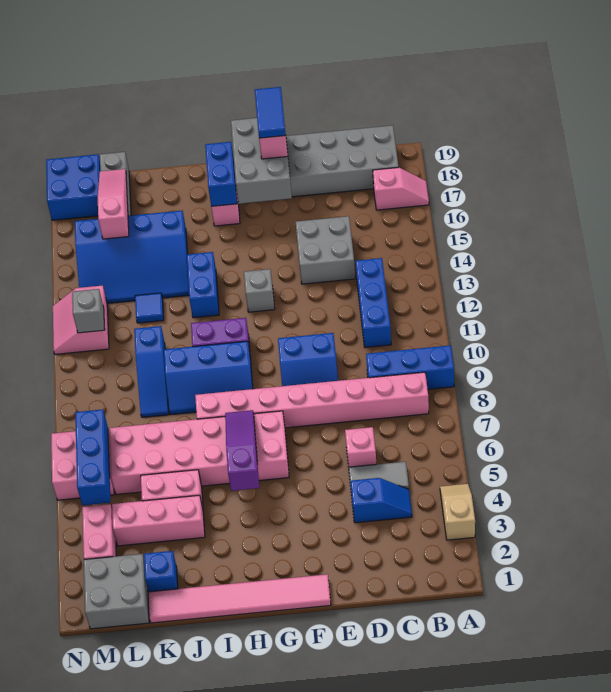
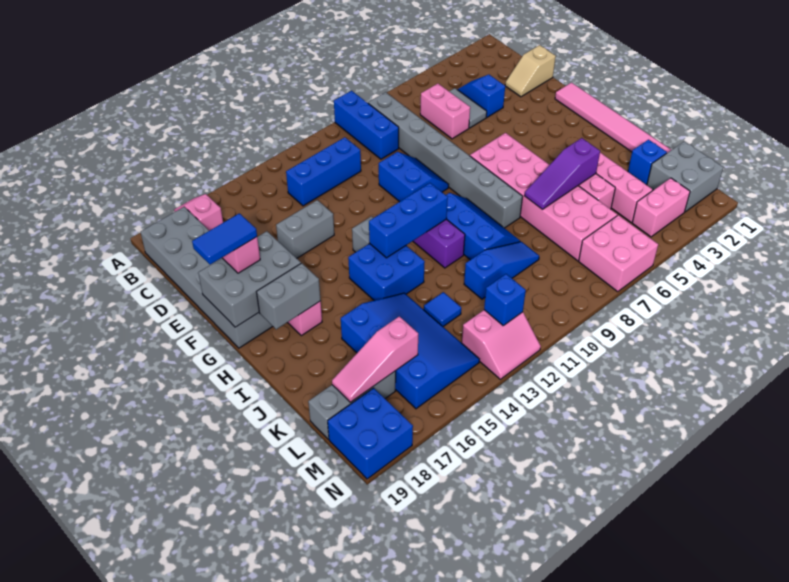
tan 1x2 slope [440,484,475,540] -> tan 1x2 slope moved to [505,45,556,97]
pink 1x8 brick [195,372,429,428] -> grey 1x8 brick [368,92,523,228]
pink 1x1 brick [345,427,376,467] -> pink 1x2 brick [420,84,470,139]
grey 2x2 brick [296,216,355,284] -> grey 1x2 brick [276,200,334,258]
purple 1x3 slope [225,410,259,491] -> purple 1x3 slope moved to [525,138,600,209]
blue 1x2 brick [205,142,237,206] -> grey 1x2 brick [257,263,321,329]
blue 1x2 brick [187,252,219,318] -> blue 2x2 brick [348,244,425,301]
blue 1x3 brick [75,409,110,505] -> blue 1x3 brick moved to [369,183,448,258]
grey 1x1 brick [72,289,105,333] -> blue 1x1 brick [484,274,526,325]

